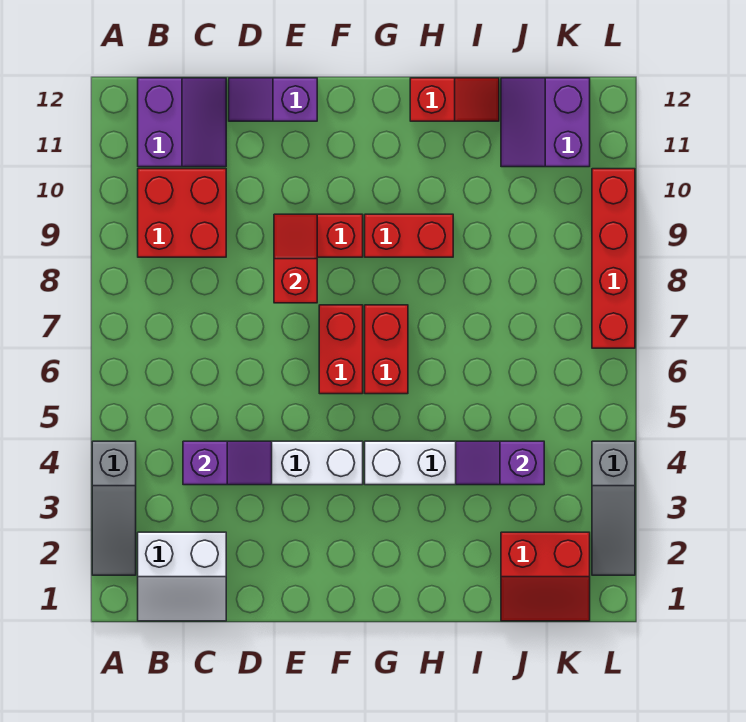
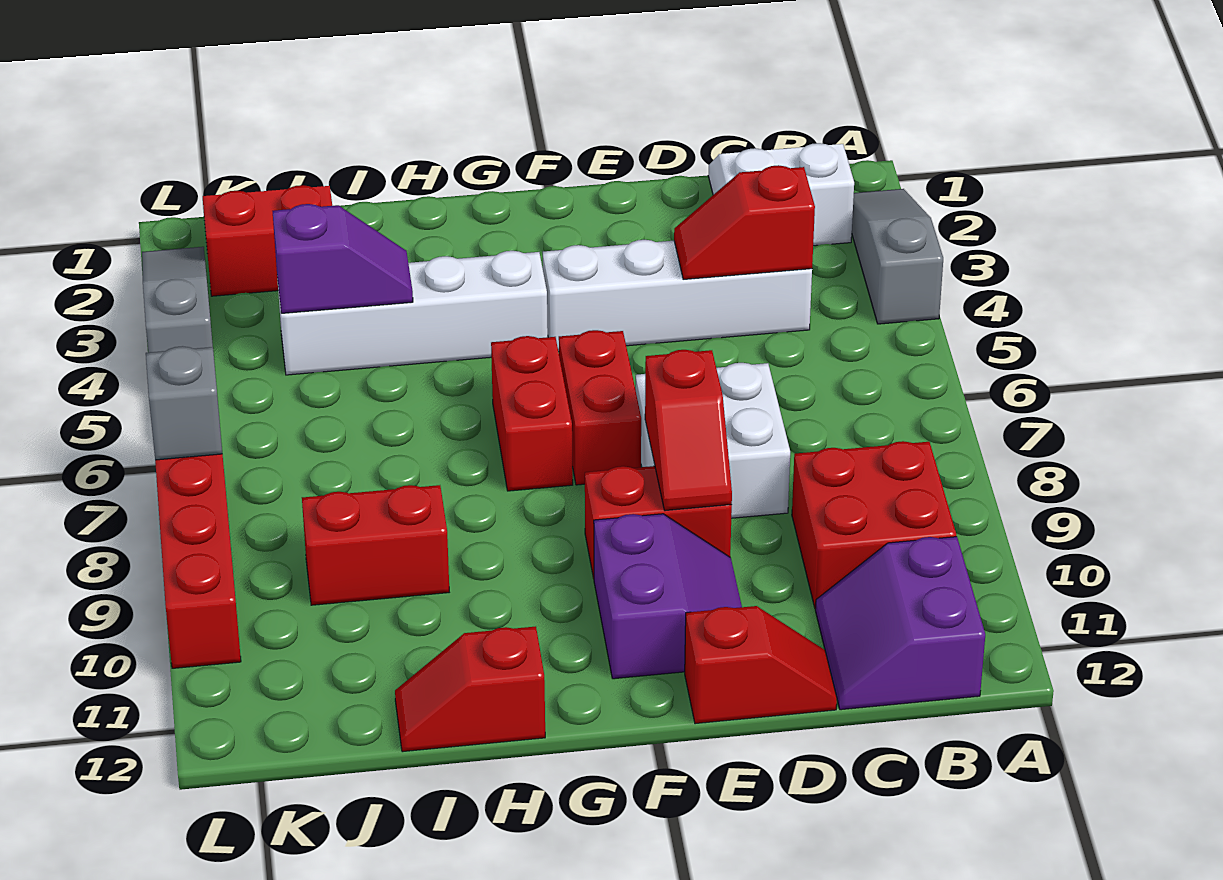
purple 1x2 slope [183,441,272,485] -> red 1x2 slope [674,165,815,279]
none -> white 2x2 brick [635,363,790,518]
purple 1x2 slope [229,78,317,121] -> red 1x2 slope [685,606,837,724]
red 1x2 brick [365,214,453,257] -> red 1x2 brick moved to [302,485,449,605]
purple 2x2 slope [501,78,590,167] -> purple 2x2 slope moved to [594,514,742,679]
none -> grey 1x1 brick [146,346,222,460]

